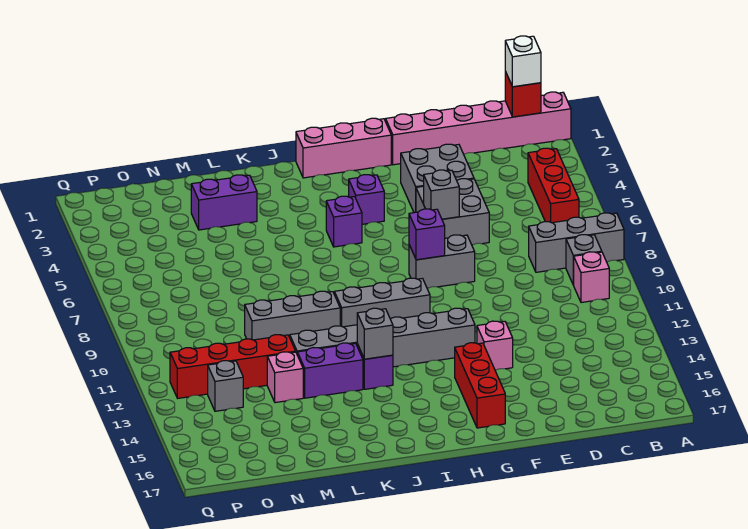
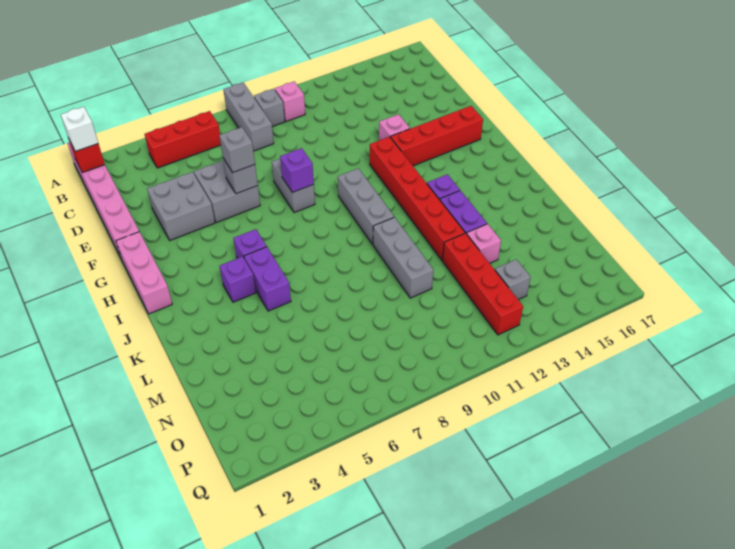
grey 1x6 brick [290,308,475,367] -> red 1x6 brick [370,137,465,261]
red 1x3 brick [455,343,505,428] -> red 1x4 brick [391,106,483,166]
purple 1x1 brick [349,175,384,224] -> purple 1x1 brick moved to [220,256,256,302]
grey 1x1 brick [357,308,393,359] -> grey 1x1 brick moved to [219,127,255,172]
purple 1x2 brick [191,175,257,230] -> purple 1x2 brick moved to [244,247,291,311]

